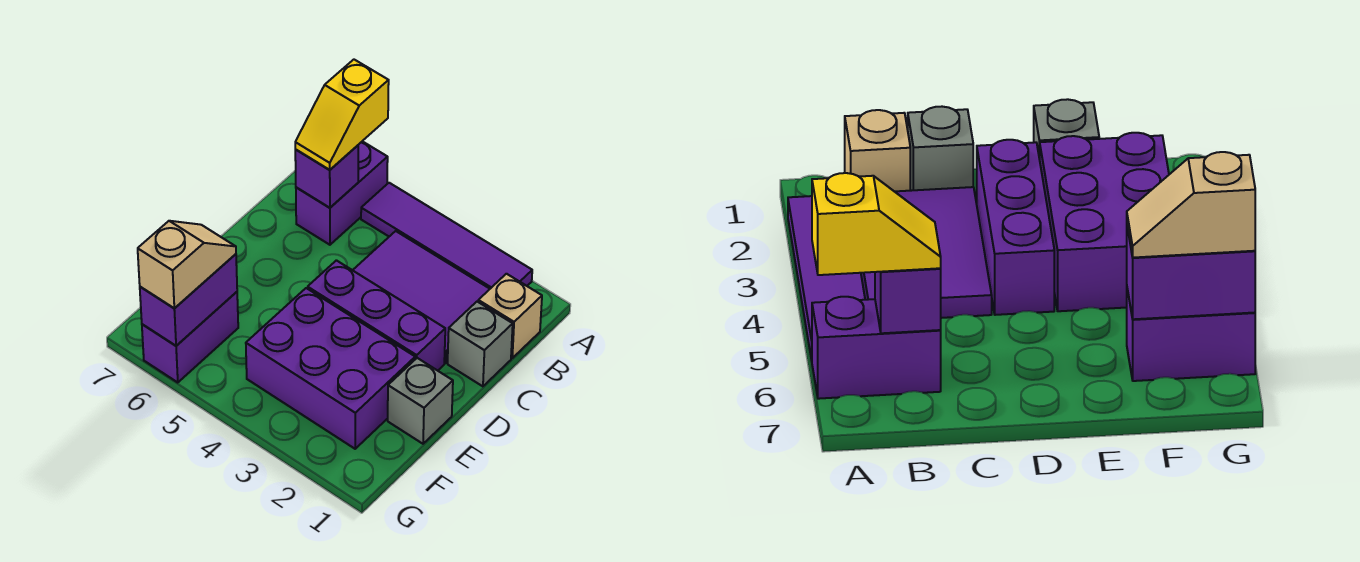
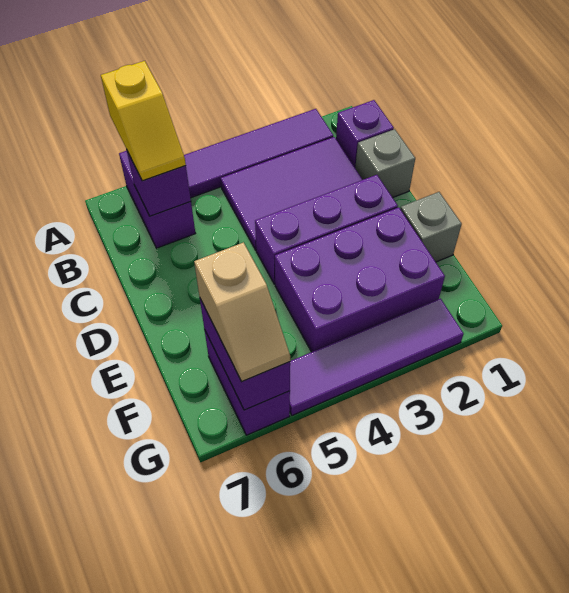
tan 1x1 brick [478,274,542,358] -> purple 1x1 brick [336,100,394,167]
tan 1x2 slope [138,221,236,308] -> tan 1x2 slope turned to [194,242,290,382]
none -> purple 1x4 tile [290,298,464,415]

